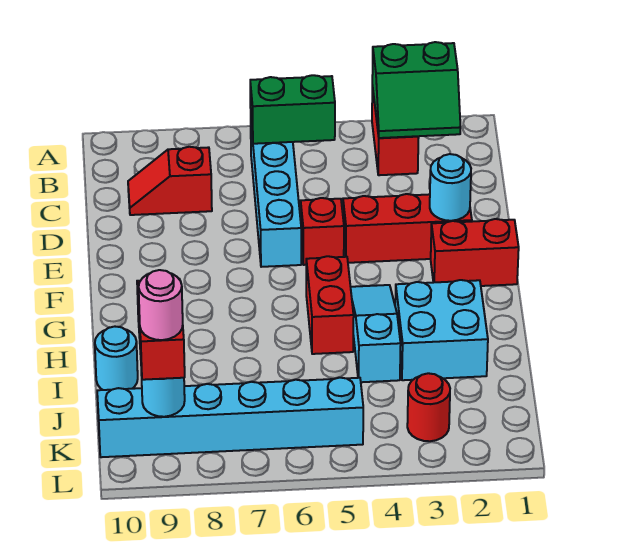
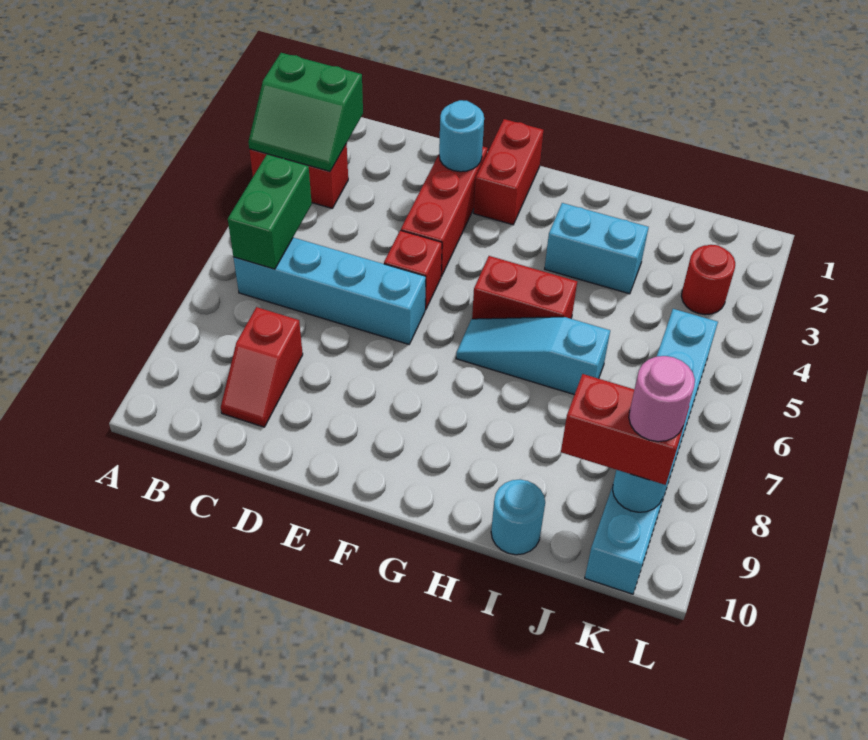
green 2x2 slope [372,42,461,138] -> green 2x2 slope turned to [248,53,363,172]
cyan 1x3 slope [351,285,401,382] -> cyan 1x3 slope moved to [456,317,610,395]
cyan 2x2 brick [395,280,488,380] -> cyan 1x2 brick [545,203,649,294]

